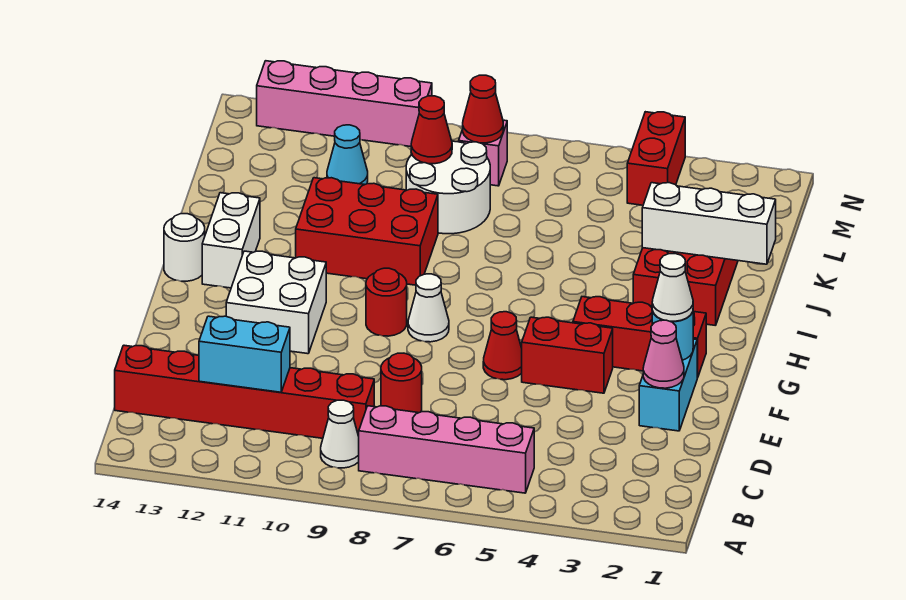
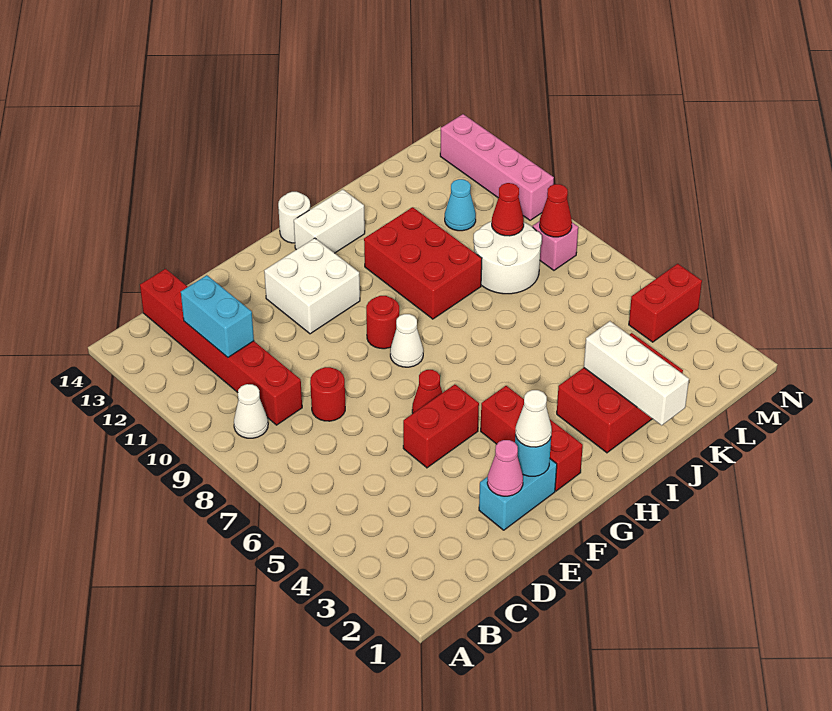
pink 1x4 brick [359,406,534,493] -> none
red 1x2 brick [522,317,613,393] -> red 1x2 brick turned to [403,384,479,468]

